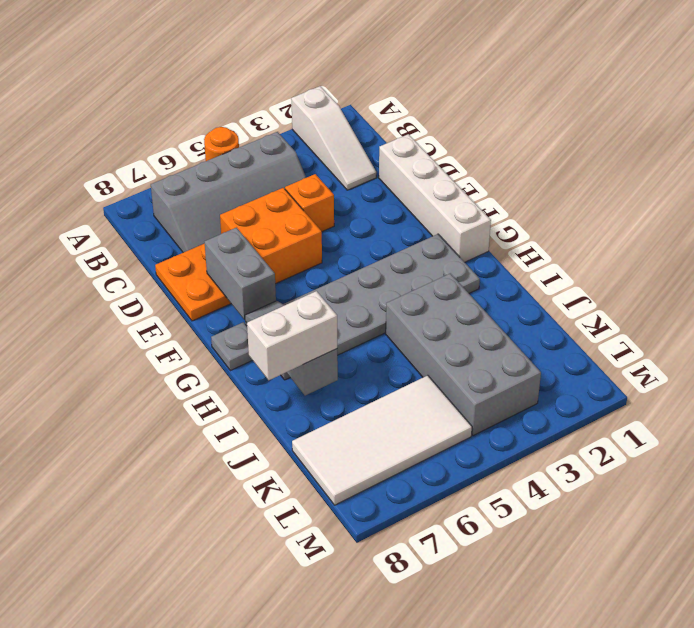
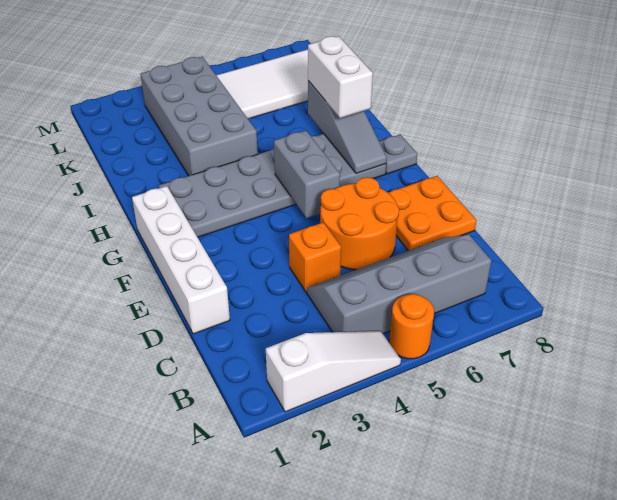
white 1x3 slope [291,86,376,190] -> white 1x3 slope turned to [266,331,401,412]
orange 2x2 brick [220,188,322,284] -> orange 2x2 round brick [320,177,399,270]
grey 1x2 brick [204,228,276,320] -> grey 1x2 brick moved to [274,131,340,218]
white 1x2 brick [247,291,337,380] -> white 1x2 brick turned to [308,36,373,118]

